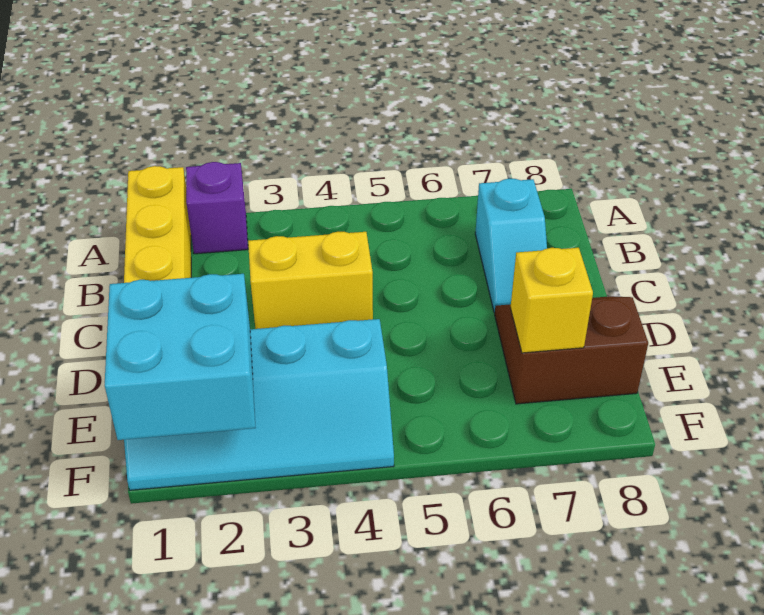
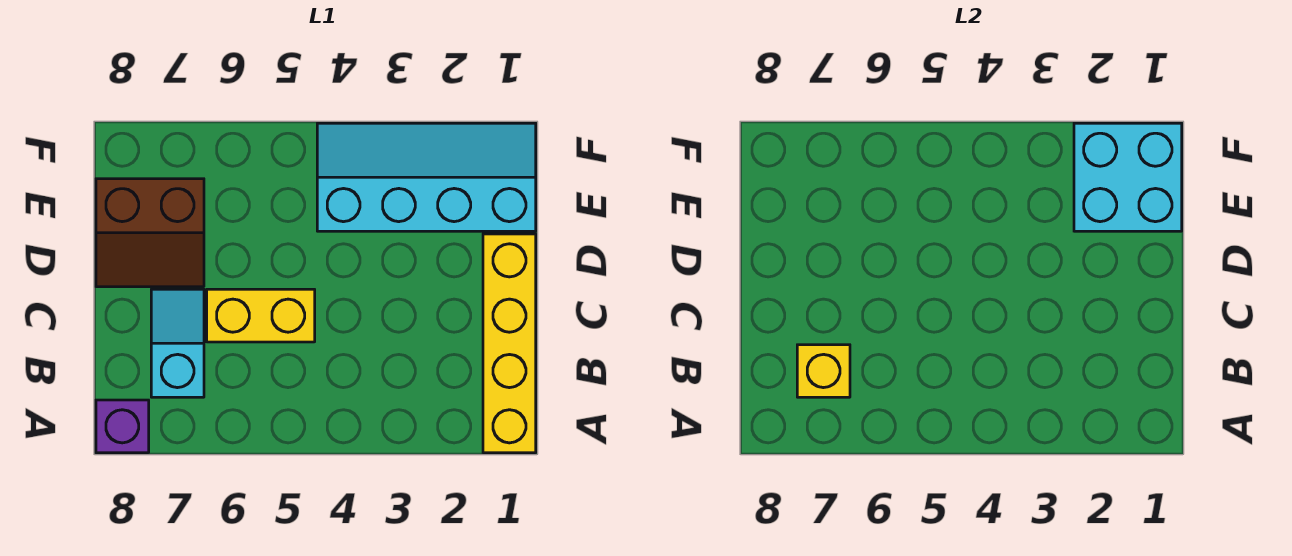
purple 1x1 brick [186,162,248,254] -> purple 1x1 brick moved to [96,400,149,453]
yellow 1x2 brick [248,232,373,329] -> yellow 1x2 brick moved to [207,289,315,342]
yellow 1x1 brick [510,248,593,353] -> yellow 1x1 brick moved to [797,345,850,397]

